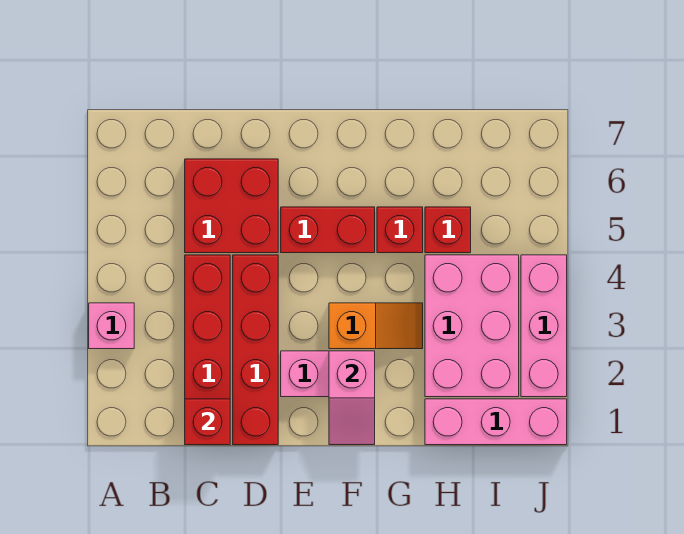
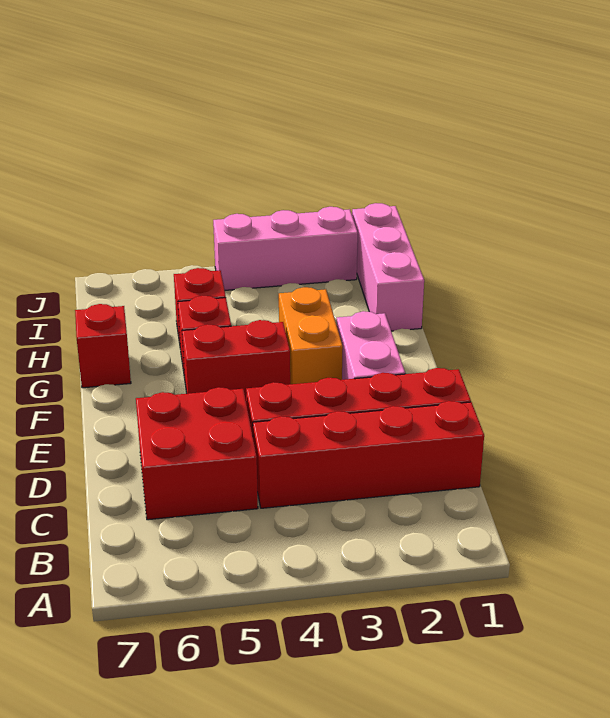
pink 1x1 brick [89,303,134,349] -> none
red 1x1 brick [185,399,230,445] -> red 1x1 brick moved to [75,304,131,388]
red 1x2 brick [281,207,375,253] -> red 1x2 brick turned to [182,320,290,404]
pink 1x2 slope [329,351,375,445] -> none
orange 1x2 slope [329,303,423,349] -> orange 1x2 brick [279,287,343,384]
pink 2x3 brick [425,255,519,397] -> none

